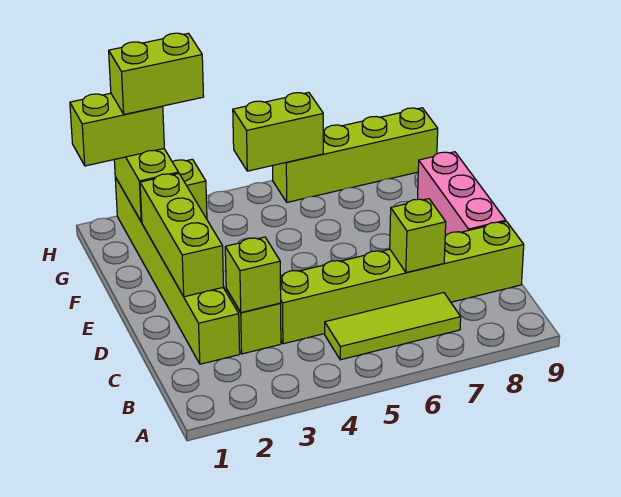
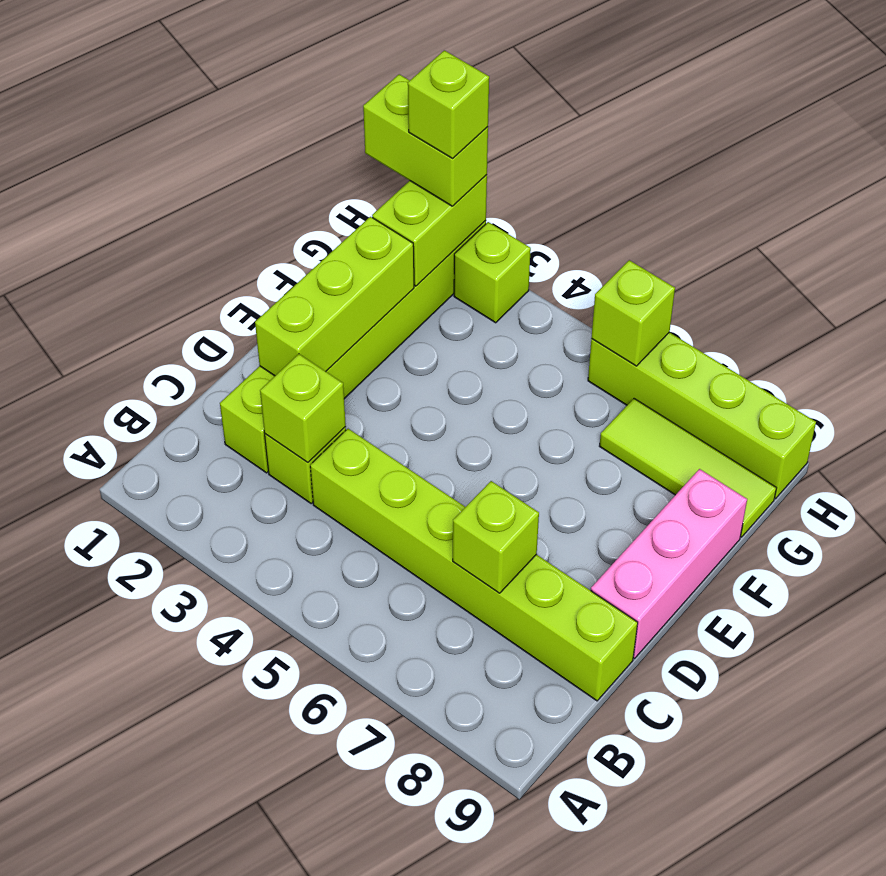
lime 1x3 tile [325,293,461,360] -> lime 1x3 tile moved to [600,399,776,537]
lime 1x2 brick [109,33,204,114] -> lime 1x1 brick [408,50,489,158]
lime 1x2 brick [233,92,323,171] -> lime 1x1 brick [591,260,675,366]

